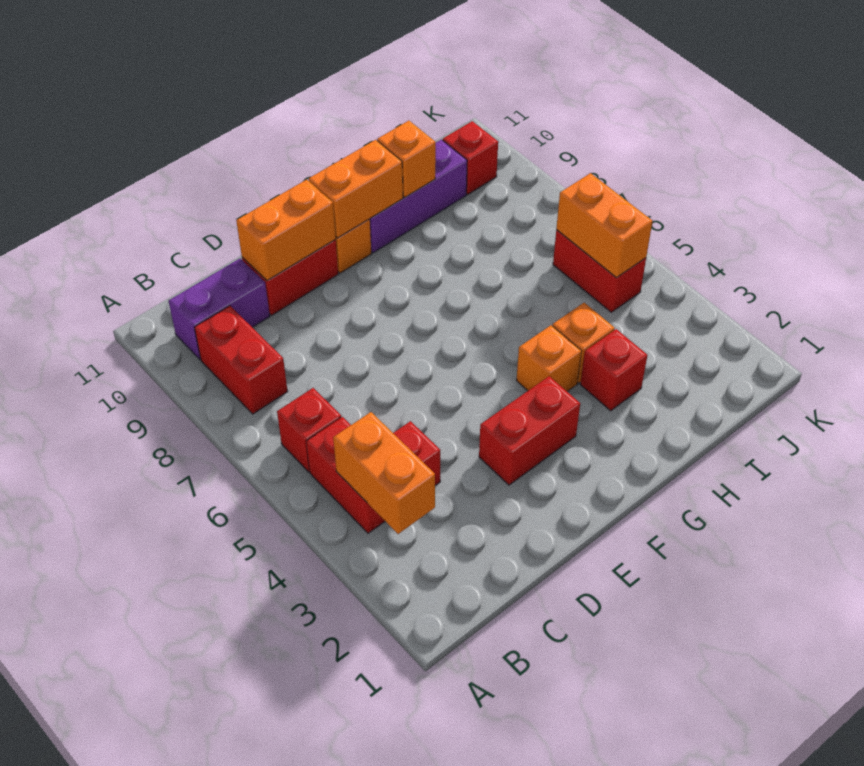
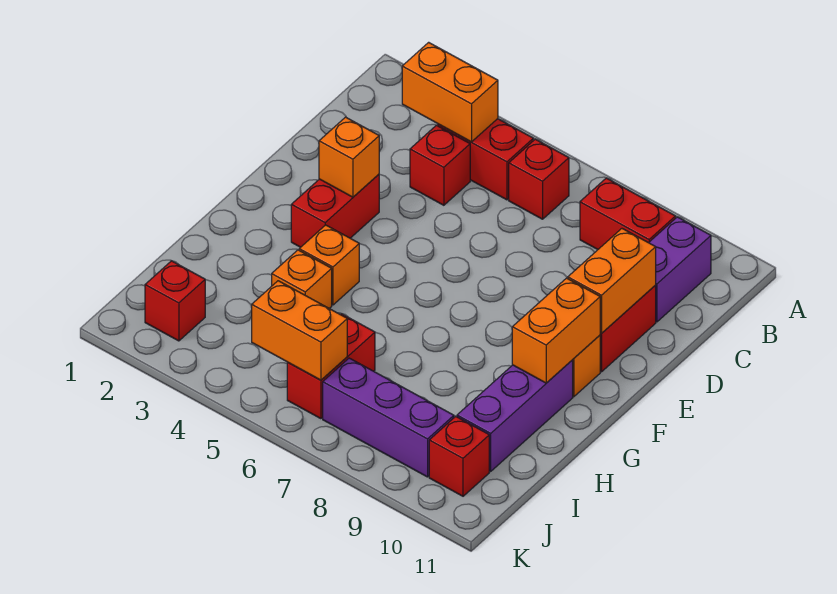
red 1x1 brick [580,329,647,411] -> red 1x1 brick moved to [145,261,205,341]
orange 1x1 brick [377,121,436,197] -> orange 1x1 brick moved to [319,117,379,197]
red 1x2 brick [553,230,646,312] -> red 1x2 brick turned to [287,314,375,419]
none -> purple 1x3 brick [323,358,454,477]

